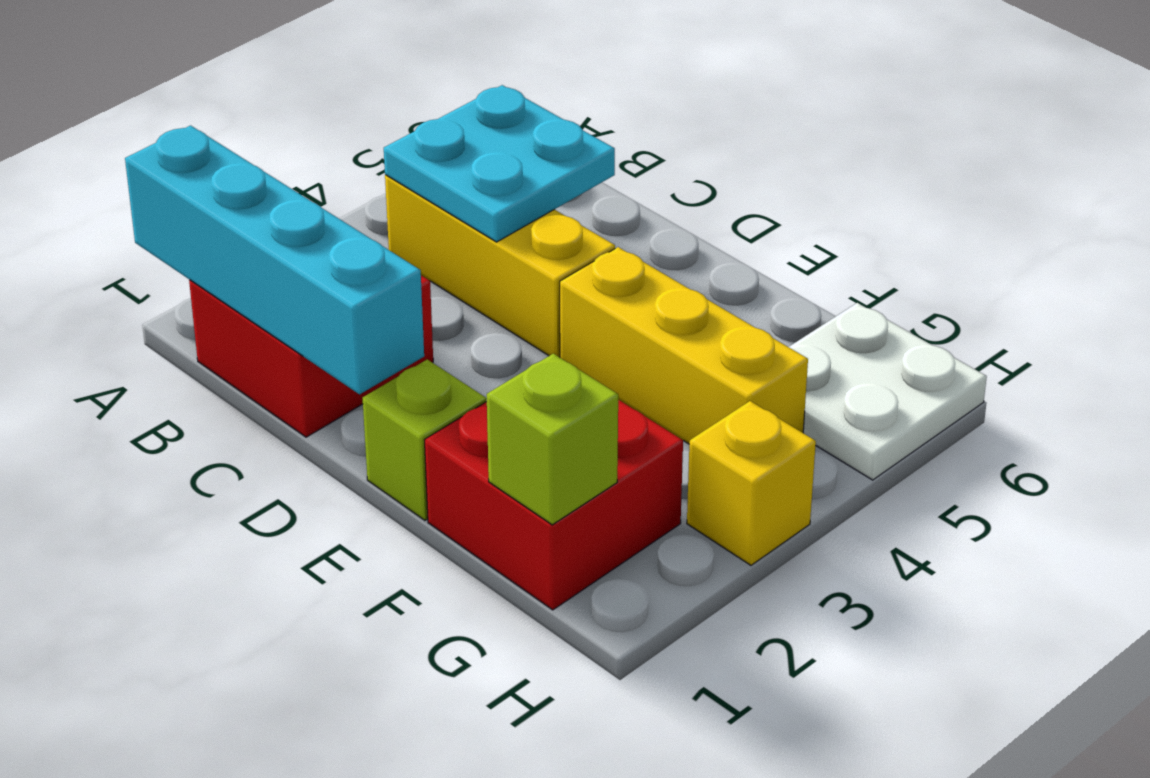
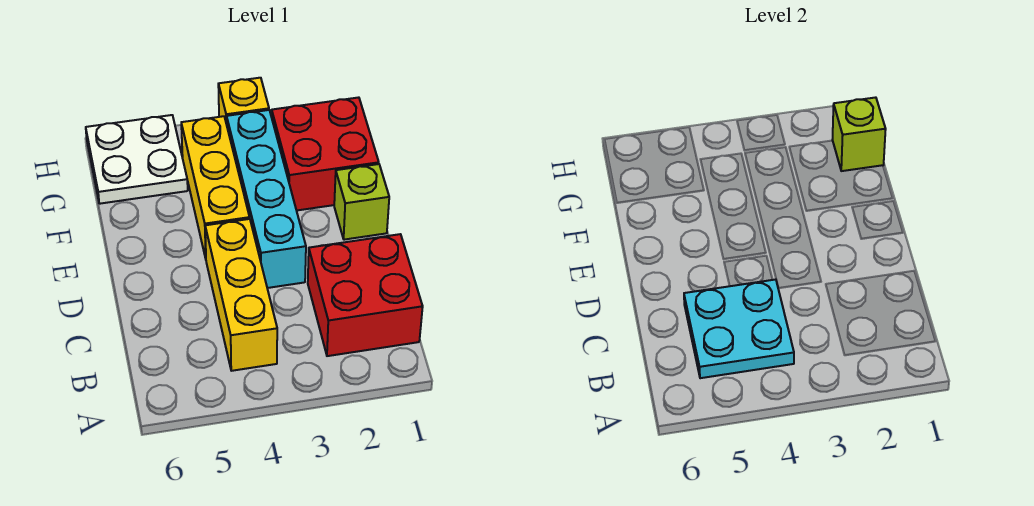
cyan 1x4 brick [125,126,424,394] -> cyan 1x4 brick moved to [227,110,306,288]

